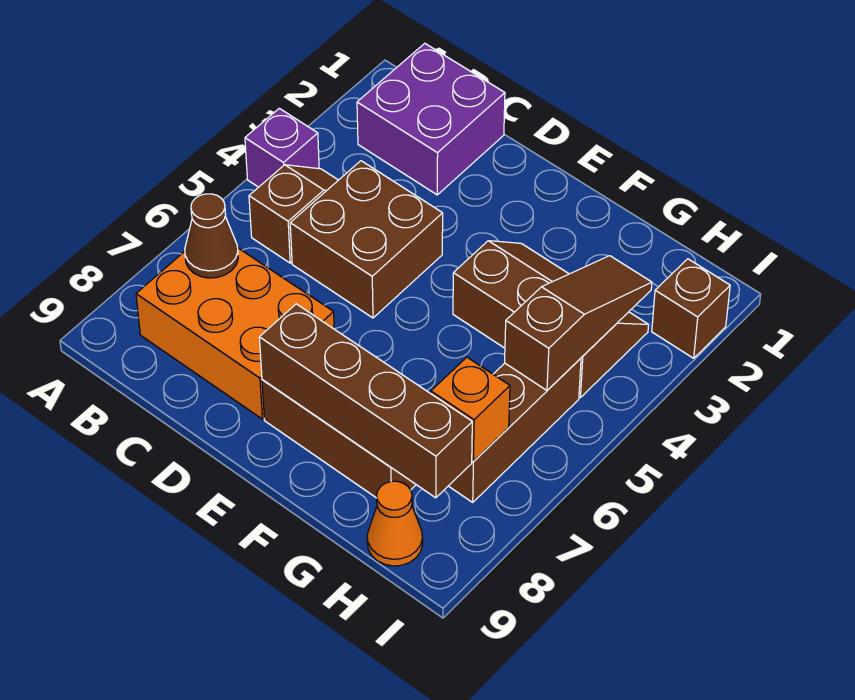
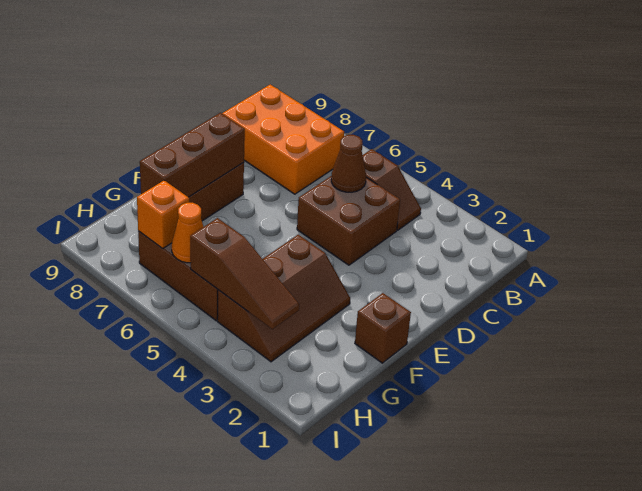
purple 1x1 brick [245,108,319,187] -> none
purple 2x2 brick [357,43,505,195] -> none
orange 2x3 brick [136,248,334,419] -> orange 2x3 brick turned to [222,85,344,194]
brown 1x1 cone [185,194,238,278] -> brown 1x1 cone moved to [331,135,366,192]
brown 1x4 brick [259,304,472,498] -> brown 1x3 brick [140,113,245,197]
orange 1x1 cone [367,481,423,566] -> orange 1x1 cone moved to [172,203,203,263]
brown 1x1 brick [652,259,730,358] -> brown 1x1 brick moved to [355,293,411,363]

